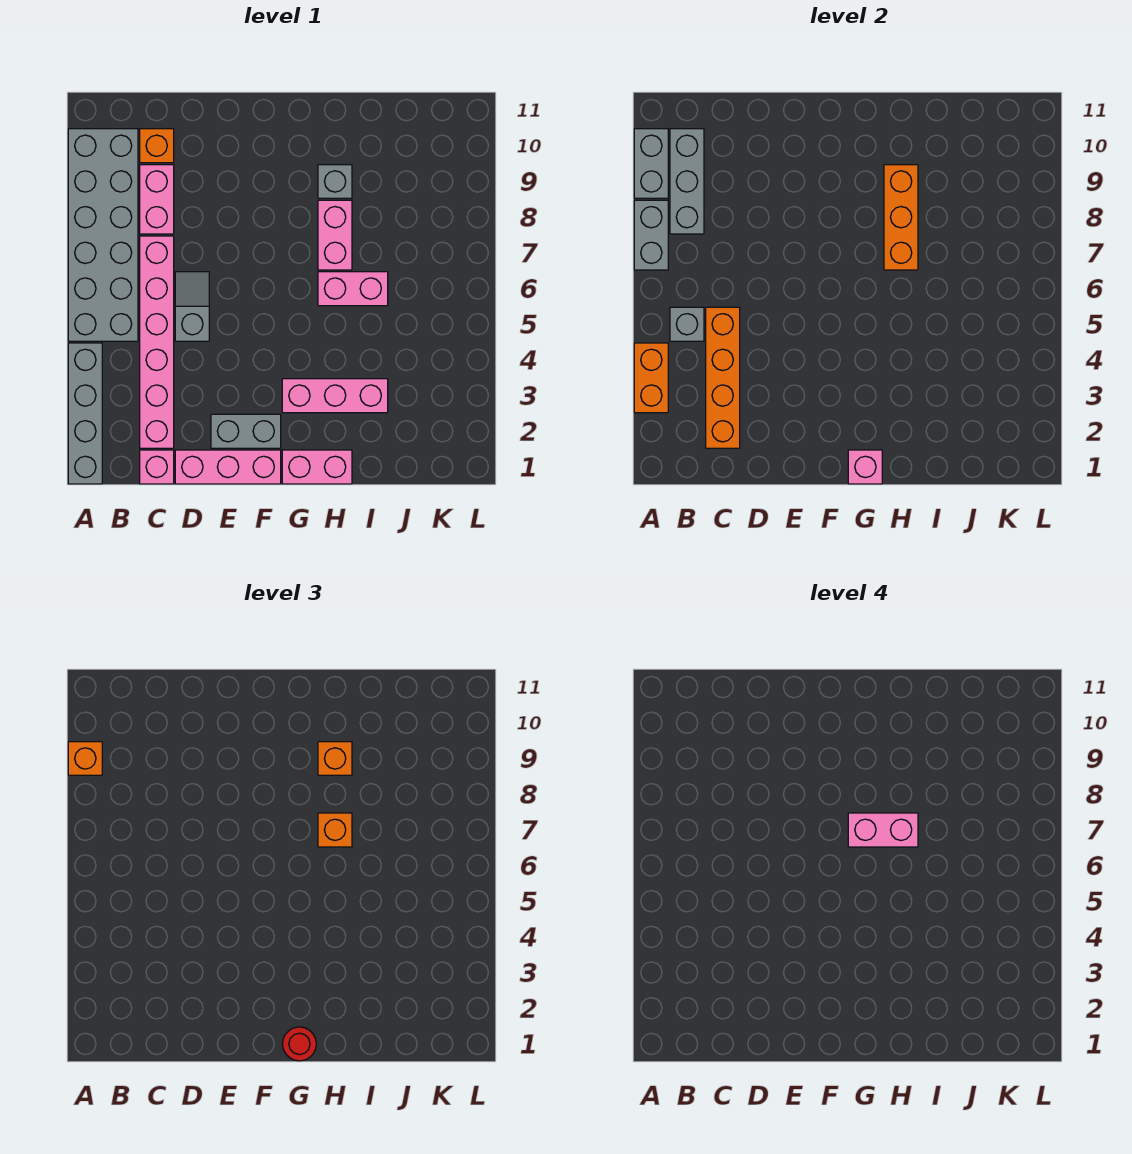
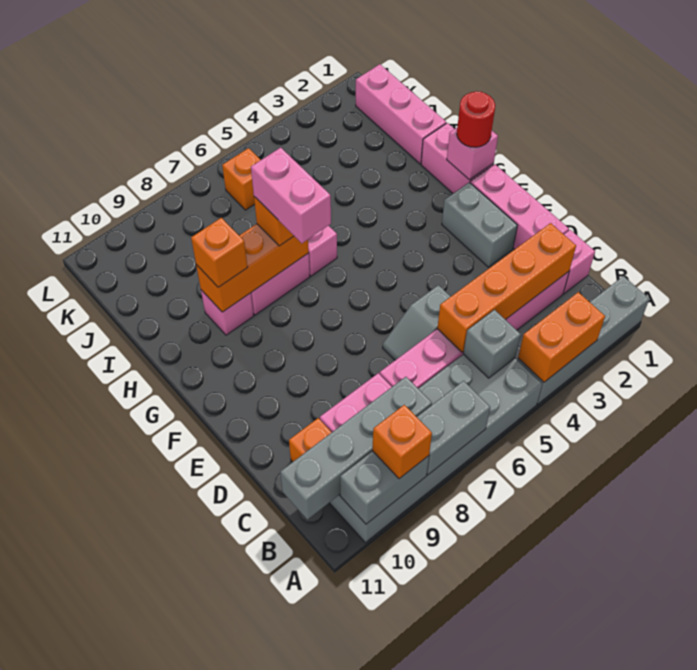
grey 1x3 brick [670,129,704,234] -> grey 1x4 brick [280,377,432,519]
pink 1x3 brick [282,379,388,413] -> pink 1x3 brick moved to [356,64,446,164]
grey 1x1 brick [318,165,352,198] -> pink 1x1 brick [201,290,254,335]
none -> orange 1x1 brick [222,148,260,210]

